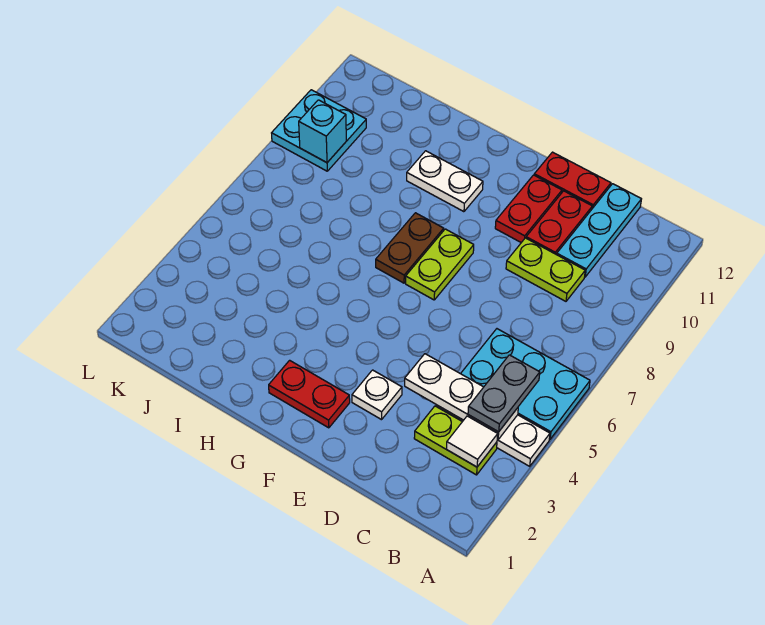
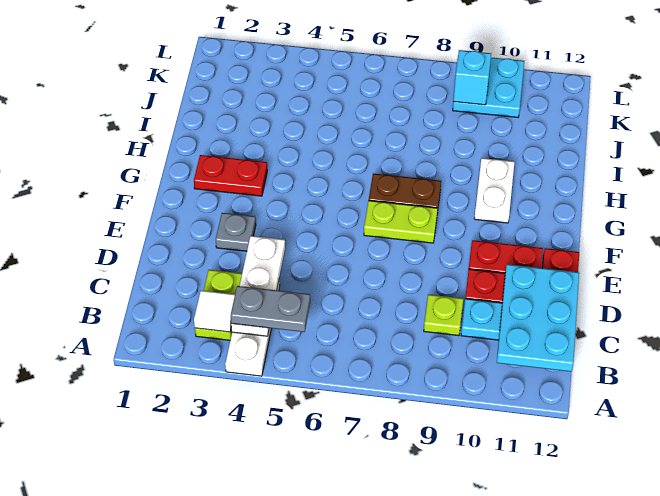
cyan 2x3 plate [461,329,590,439] -> cyan 2x3 plate moved to [497,264,579,372]
lime 1x2 plate [506,238,585,301] -> lime 1x1 plate [424,294,463,336]
white 1x1 plate [352,370,402,420] -> grey 1x1 plate [216,213,256,251]
red 1x2 plate [269,360,350,428] -> red 1x2 plate turned to [194,155,267,196]

